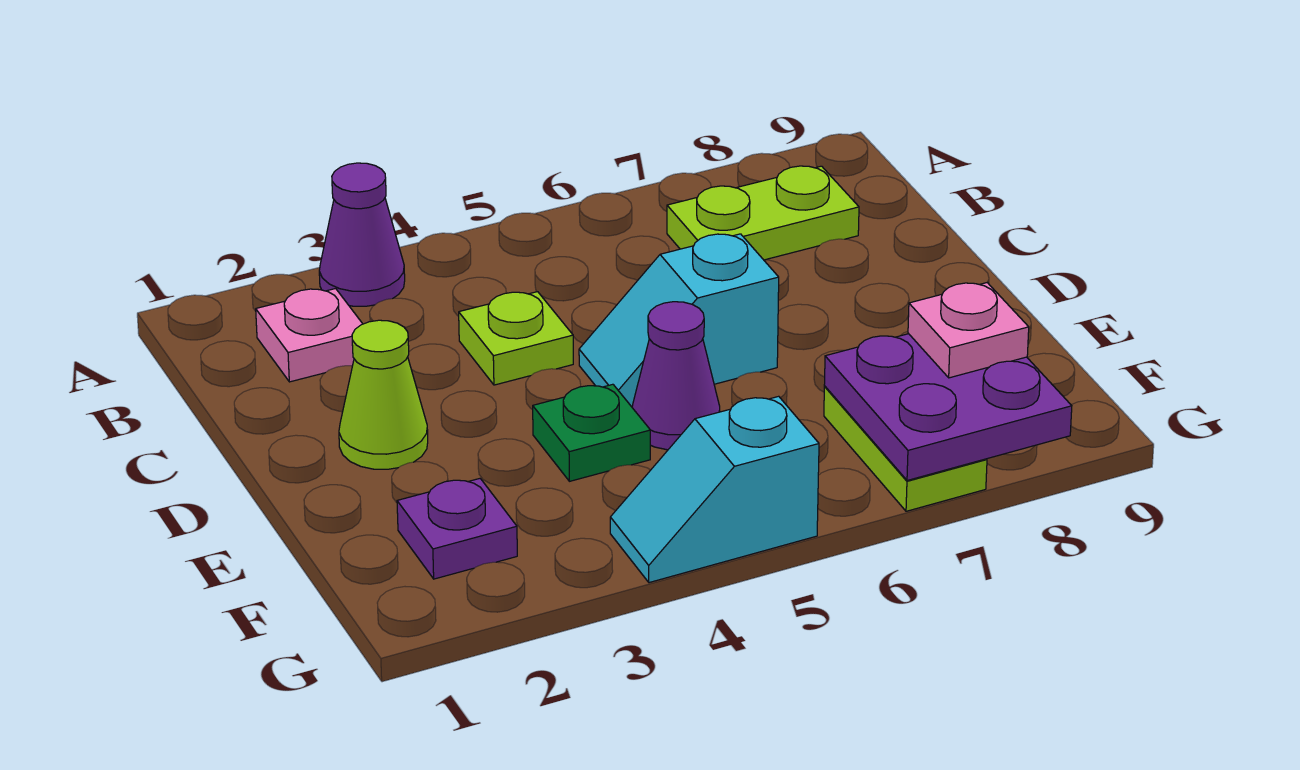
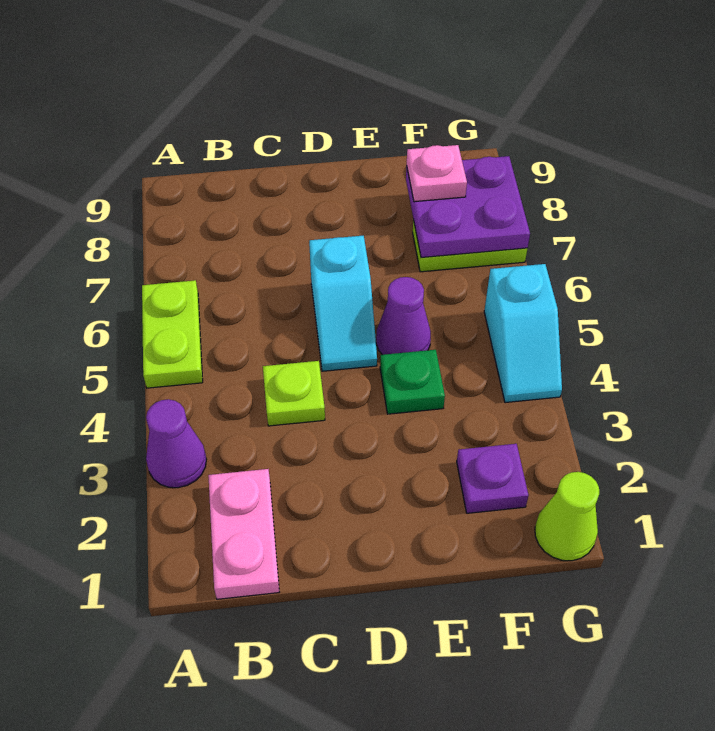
pink 1x1 plate [256,289,362,382] -> pink 1x2 plate [208,469,279,599]
lime 1x2 plate [667,166,859,260] -> lime 1x2 plate moved to [142,280,203,388]
lime 1x1 cone [339,320,428,469] -> lime 1x1 cone moved to [535,472,599,561]

